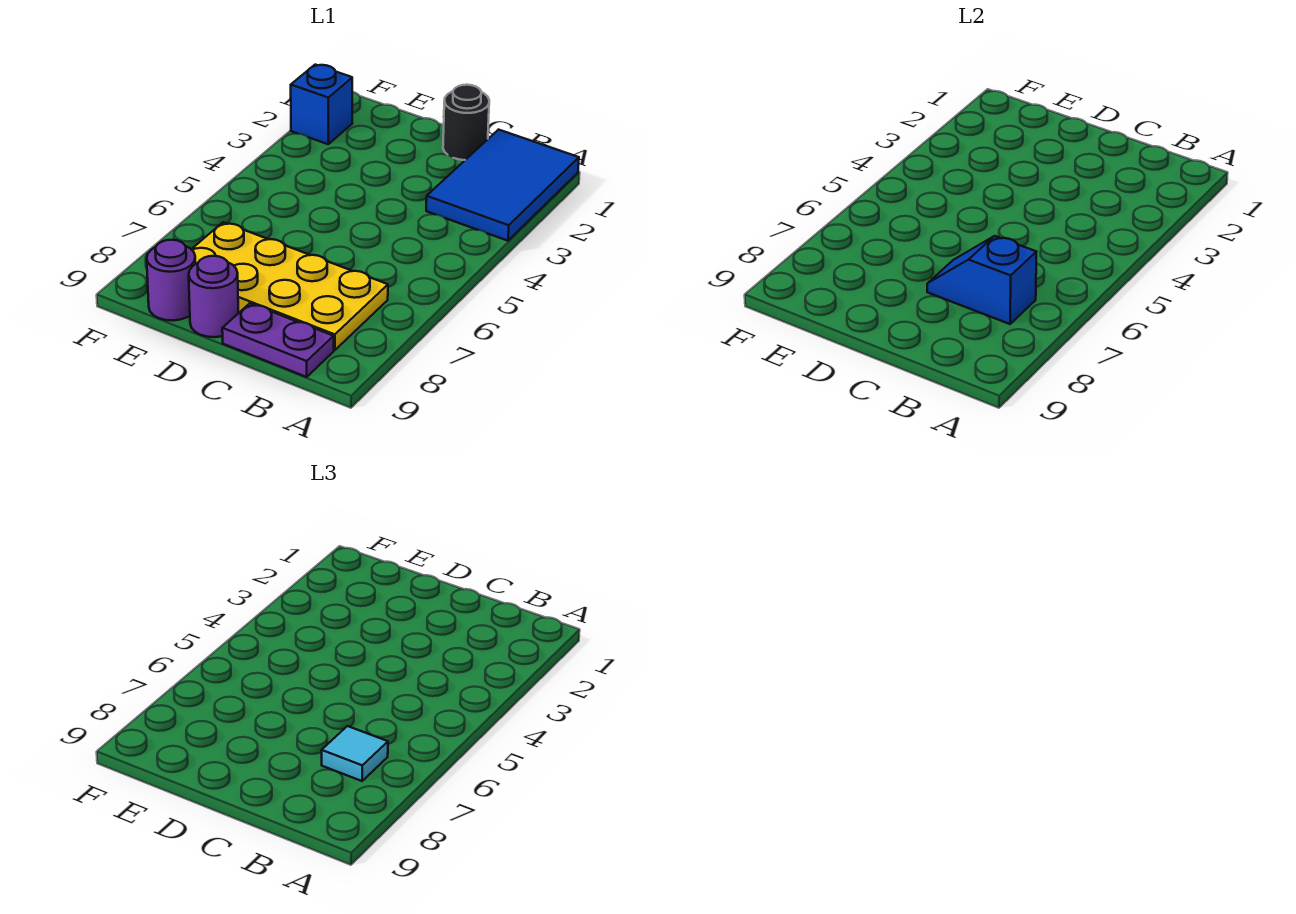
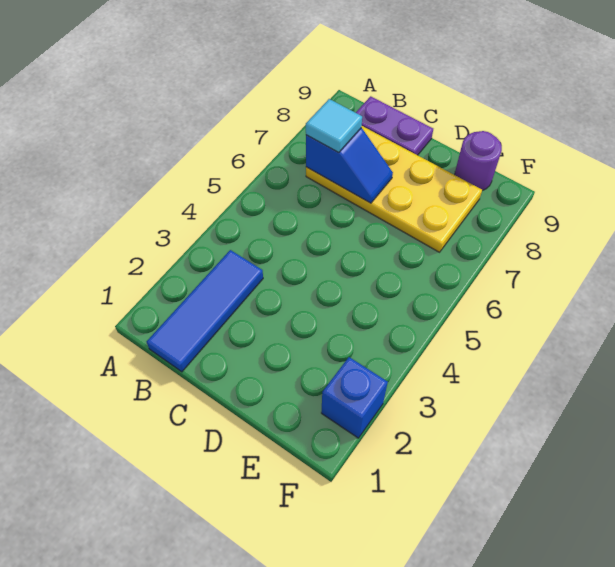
blue 2x3 tile [426,130,579,241] -> blue 1x3 tile [146,250,263,372]
black 1x1 round brick [443,85,489,160] -> none
purple 1x1 round brick [189,256,238,337] -> none

